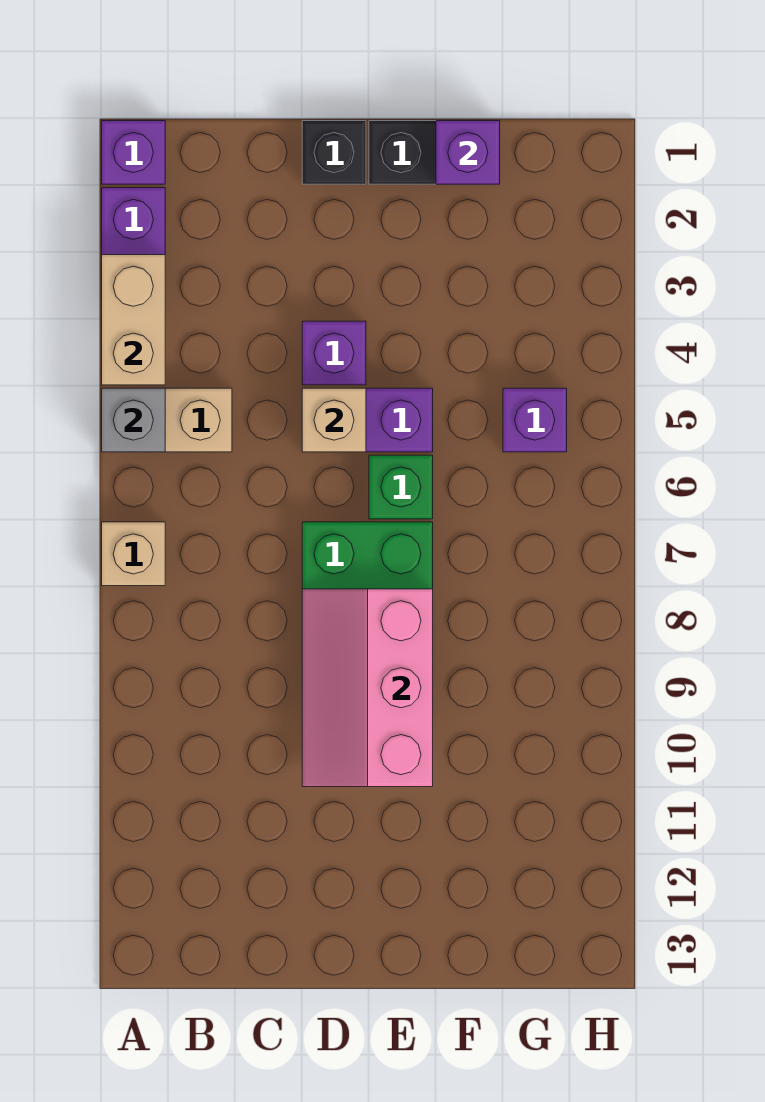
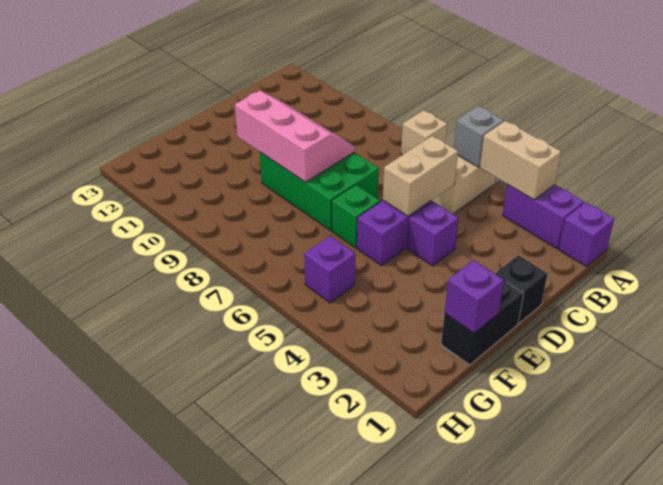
tan 1x1 brick [302,388,366,452] -> tan 1x2 brick [383,136,458,216]

